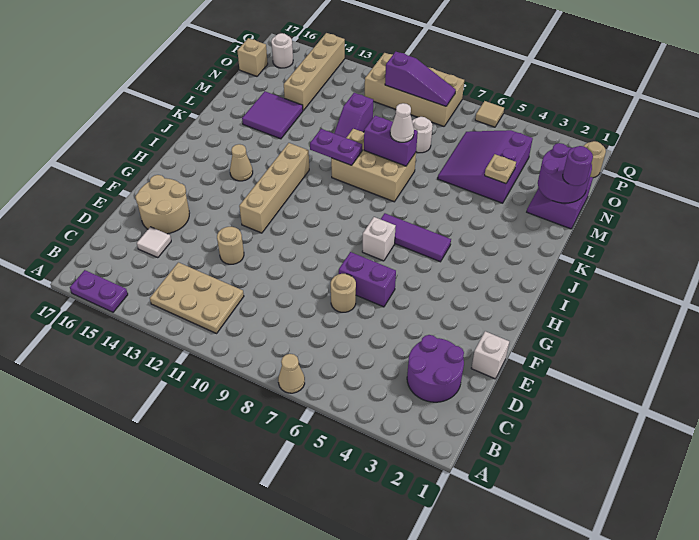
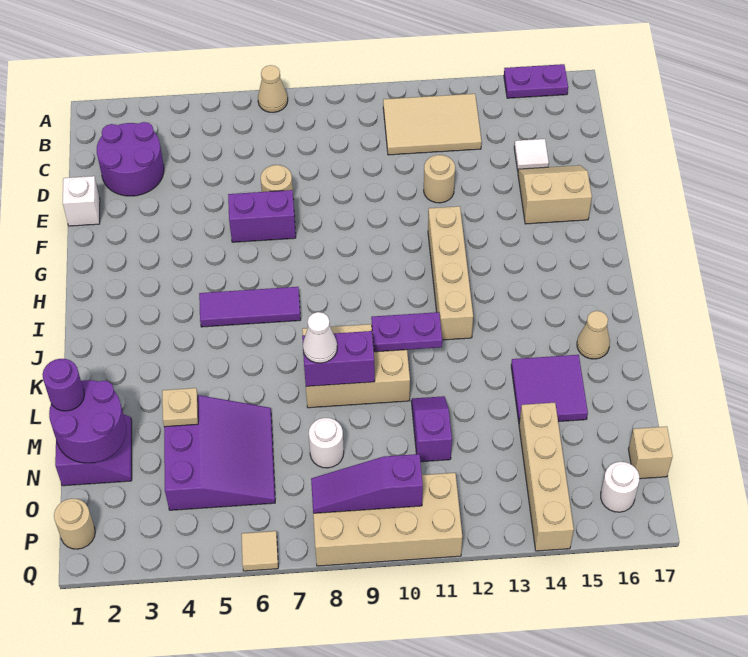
tan 2x3 plate [150,262,244,333] -> tan 2x3 tile [383,94,482,155]
tan 2x2 round brick [135,175,189,234] -> tan 2x2 slope [518,165,592,224]
white 1x1 brick [362,217,396,261] -> none
tan 1x1 cone [230,144,253,181] -> tan 1x1 cone moved to [577,311,610,359]

